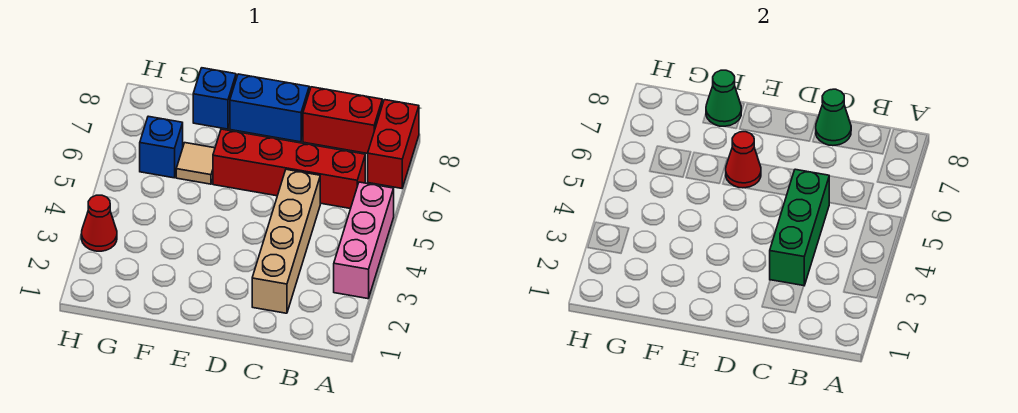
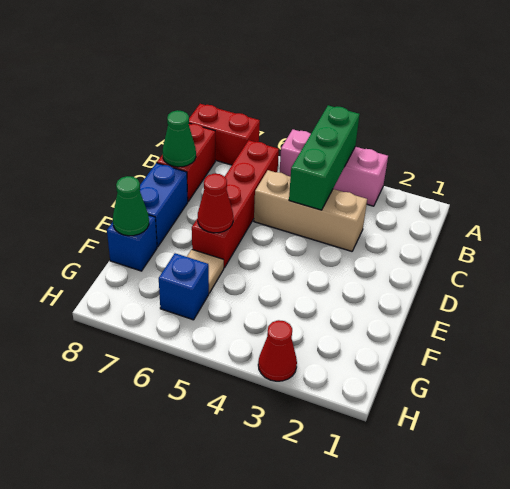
tan 1x4 brick [252,169,320,313] -> tan 1x3 brick [254,170,367,251]
green 1x3 brick [770,169,829,286] -> green 1x3 brick turned to [289,105,360,210]

